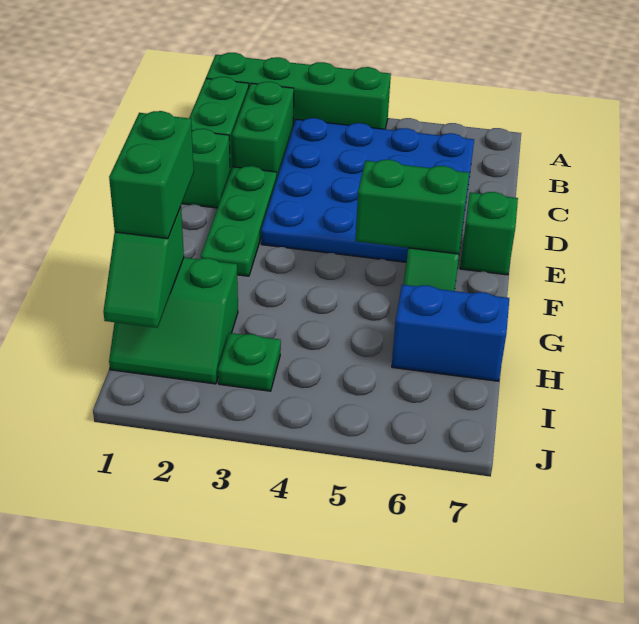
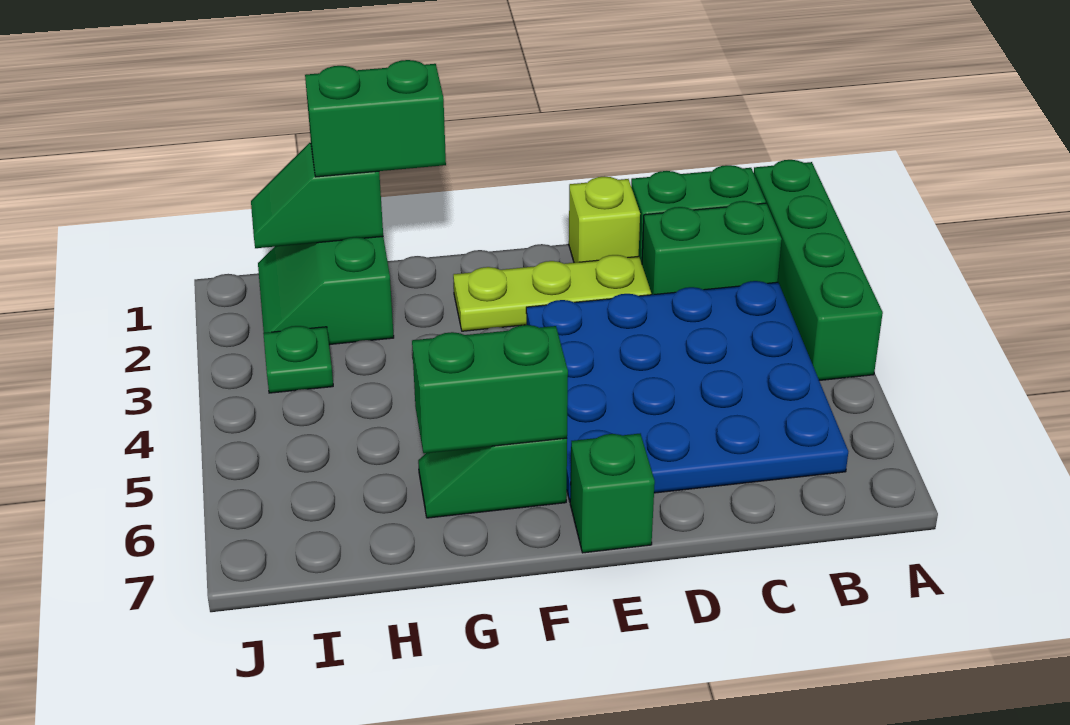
green 1x1 brick [182,129,230,208] -> lime 1x1 brick [569,177,640,263]
green 1x3 plate [201,166,277,276] -> lime 1x3 plate [453,255,651,331]
green 1x2 brick [355,160,469,254] -> green 1x2 brick turned to [412,325,568,453]
blue 1x2 brick [392,285,509,381] -> none

